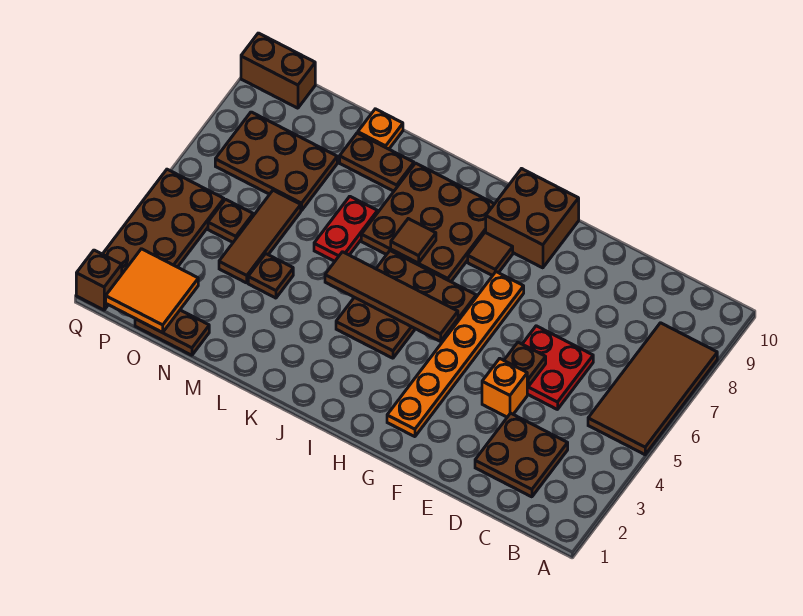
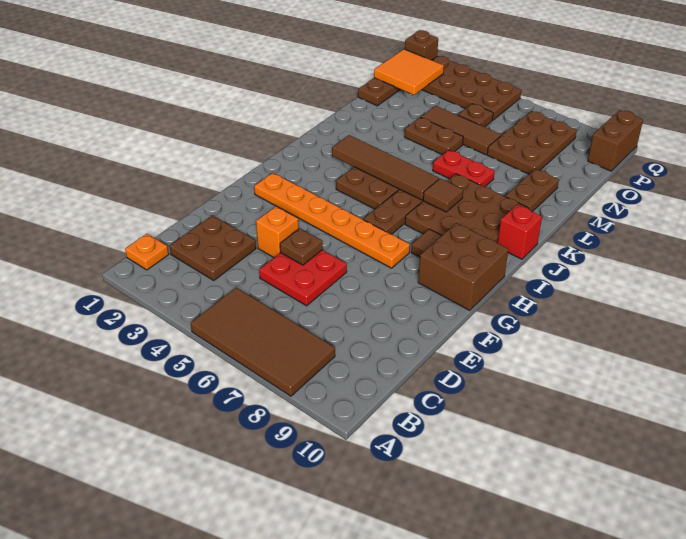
brown 1x4 tile [325,252,458,341] -> brown 1x4 tile turned to [332,135,439,200]
none -> red 1x1 brick [498,205,542,259]
brown 1x1 plate [248,254,293,298] -> brown 1x2 plate [405,117,463,155]
orange 1x1 plate [358,109,403,149] -> orange 1x1 plate moved to [125,234,169,270]

